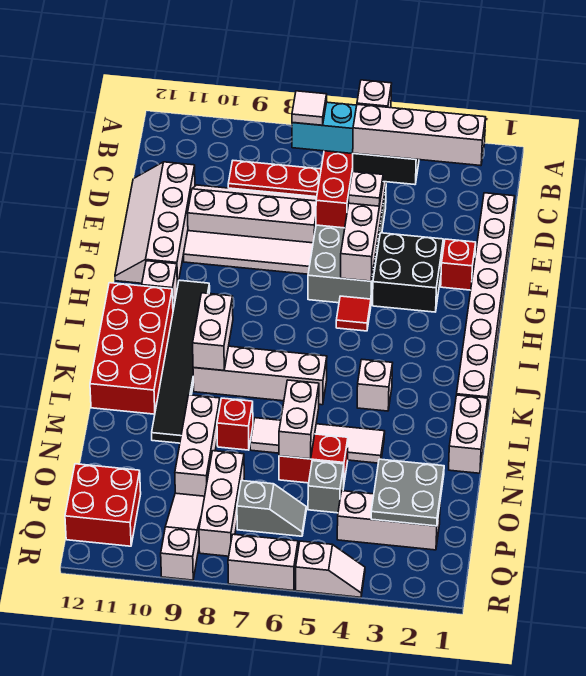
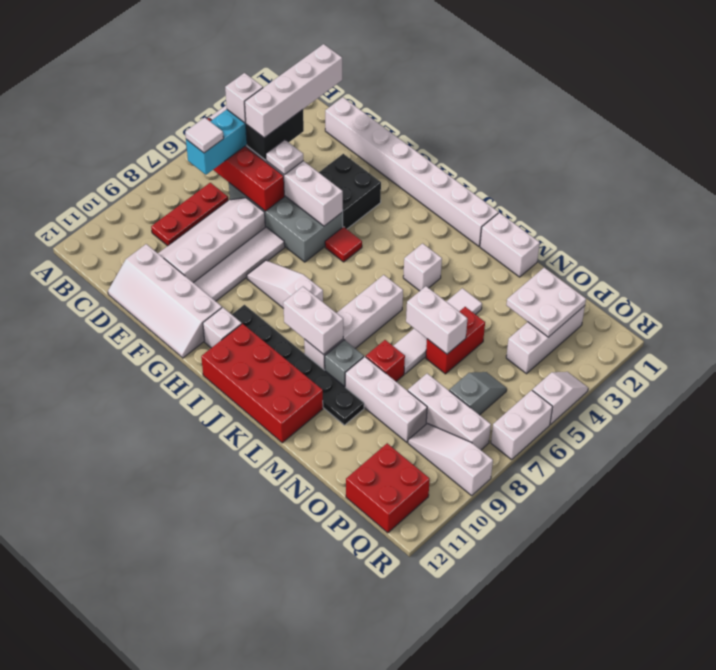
red 1x1 brick [441,239,476,290] -> none
none -> white 1x3 slope [247,260,323,308]
black 1x6 tile [152,280,210,443] -> black 1x6 plate [232,305,364,425]
grey 2x2 plate [371,459,444,526] -> white 2x2 plate [507,268,586,337]
grey 1x1 brick [308,461,344,513] -> grey 1x1 brick moved to [325,340,364,387]

